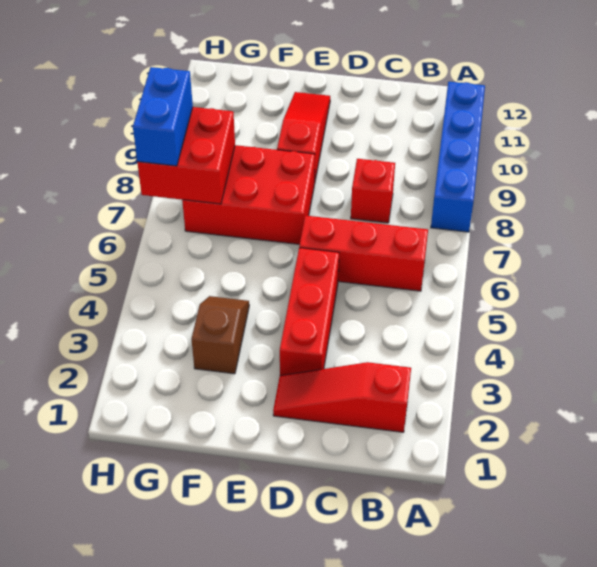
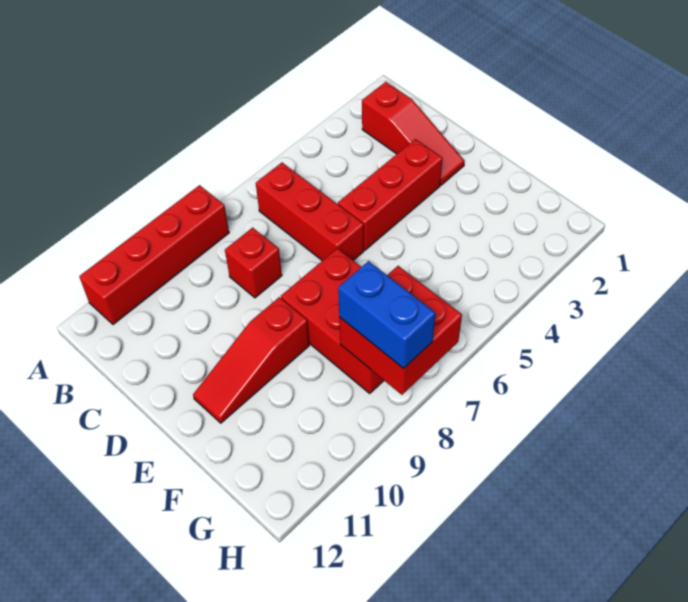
blue 1x4 brick [431,82,485,232] -> red 1x4 brick [79,185,229,324]
brown 1x2 slope [191,296,249,374] -> none
blue 1x2 brick [133,67,193,166] -> blue 1x2 brick turned to [338,261,435,369]

